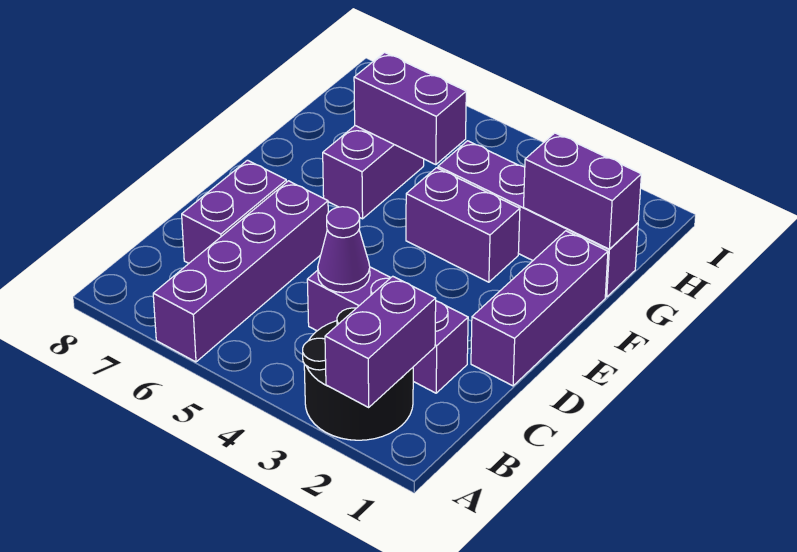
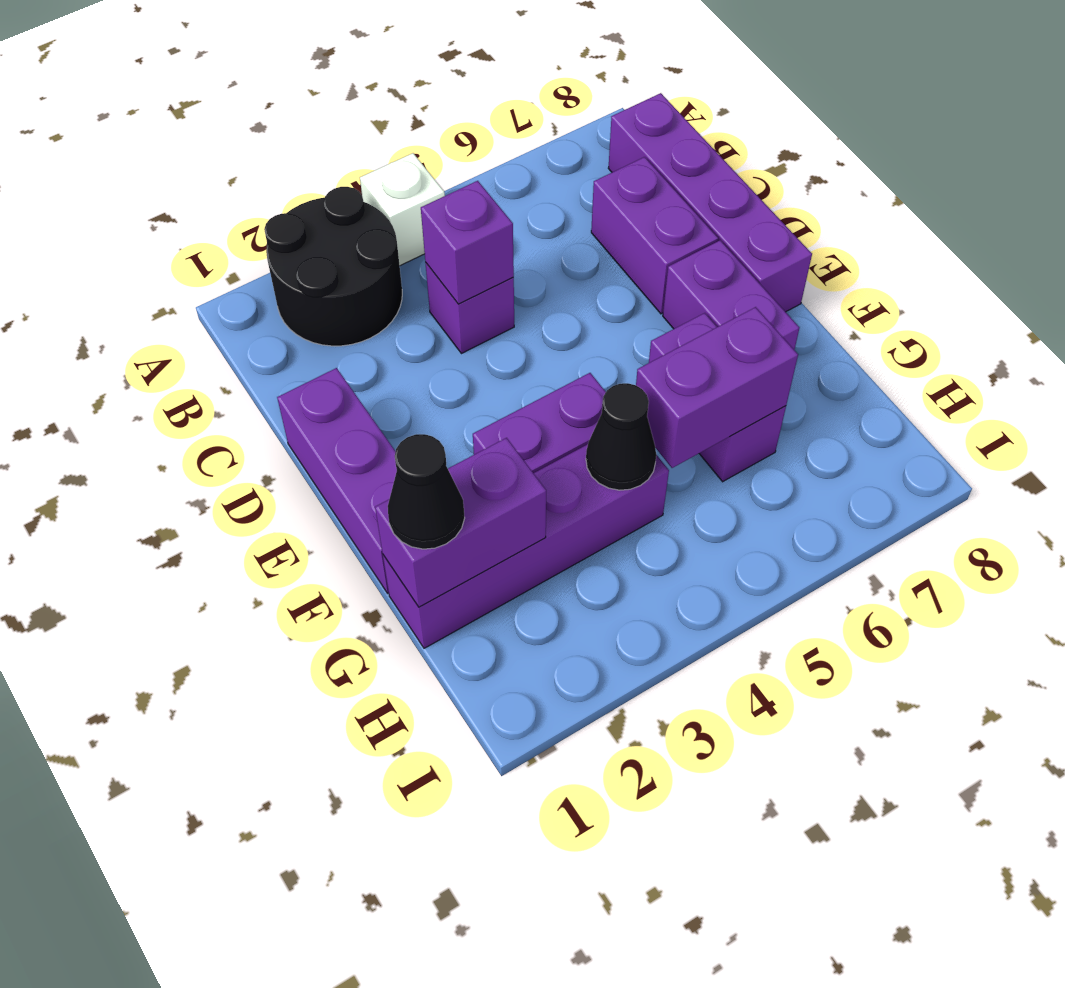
purple 1x2 brick [325,276,436,407] -> purple 1x2 brick moved to [663,240,799,350]
none -> white 1x1 brick [360,153,445,266]
purple 1x4 brick [153,181,328,362] -> purple 1x4 brick moved to [608,93,812,312]
purple 1x3 brick [307,267,468,393] -> purple 1x1 brick [425,262,514,354]
purple 1x1 cone [318,207,370,293] -> purple 1x1 brick [421,181,514,304]
none -> black 1x1 cone [388,434,465,549]
none -> black 1x1 cone [586,383,656,490]

